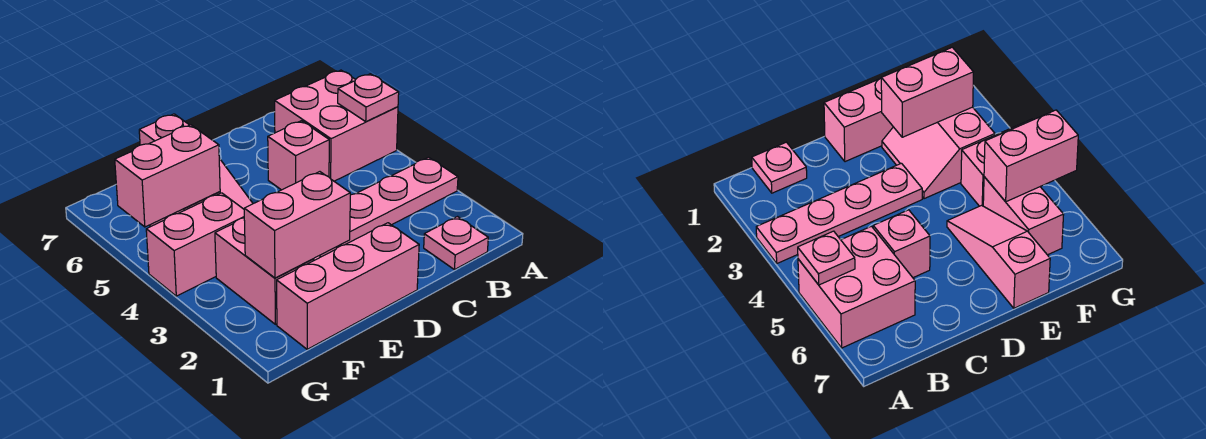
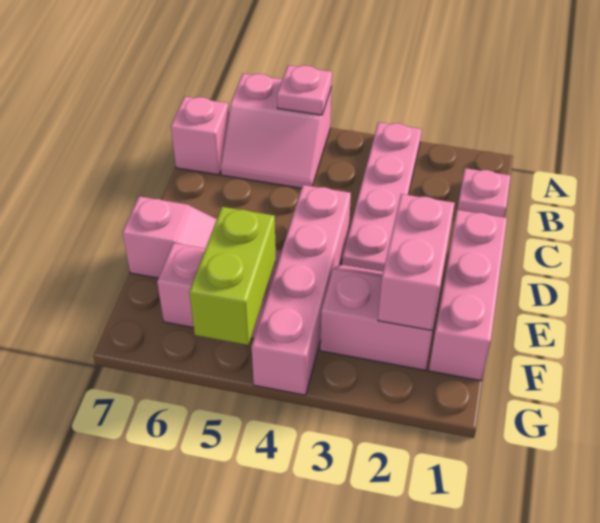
pink 2x2 brick [275,70,398,181] -> pink 2x2 slope [221,74,332,188]
pink 1x1 brick [268,121,329,190] -> pink 1x1 brick moved to [171,97,229,175]
pink 1x2 brick [146,193,244,296] -> pink 1x4 brick [251,185,351,395]
pink 1x2 brick [115,125,220,227] -> lime 1x2 brick [189,207,276,345]

